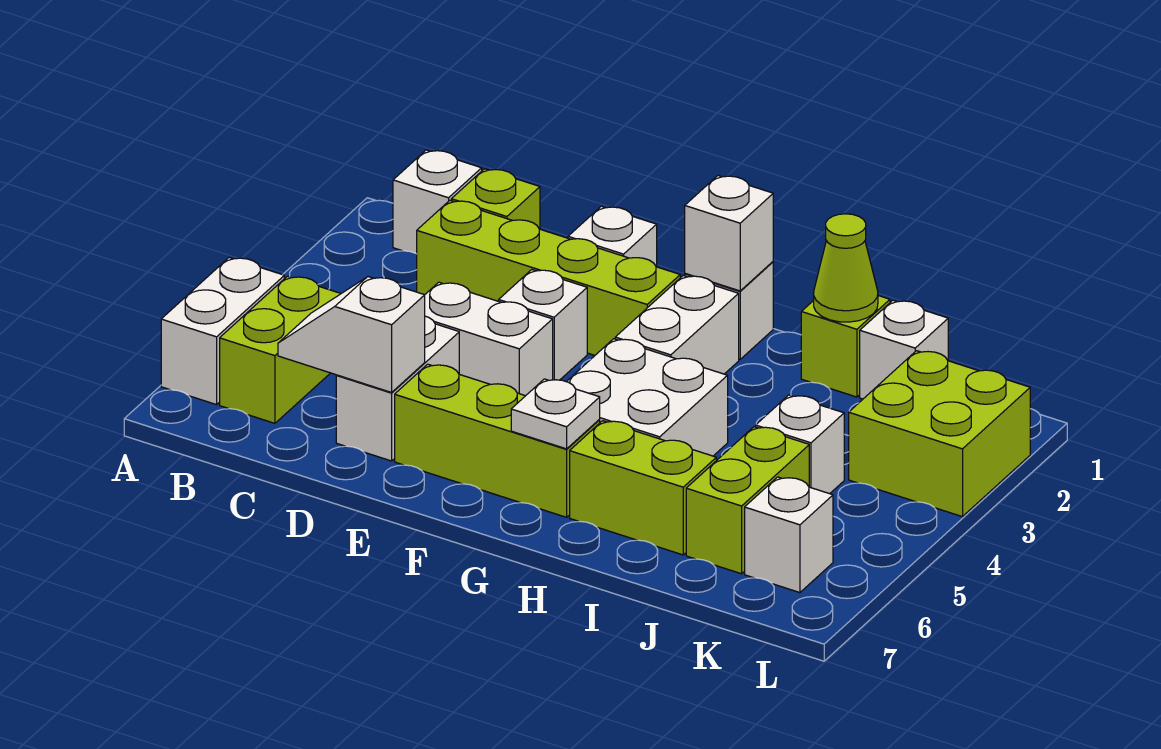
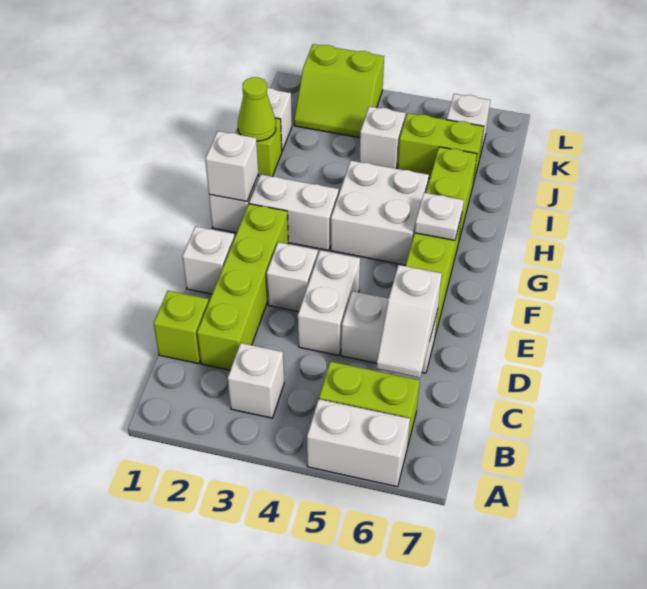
white 1x1 brick [393,150,482,254] -> white 1x1 brick moved to [228,343,284,418]
lime 2x2 brick [849,351,1030,517] -> lime 2x2 slope [294,44,384,138]

